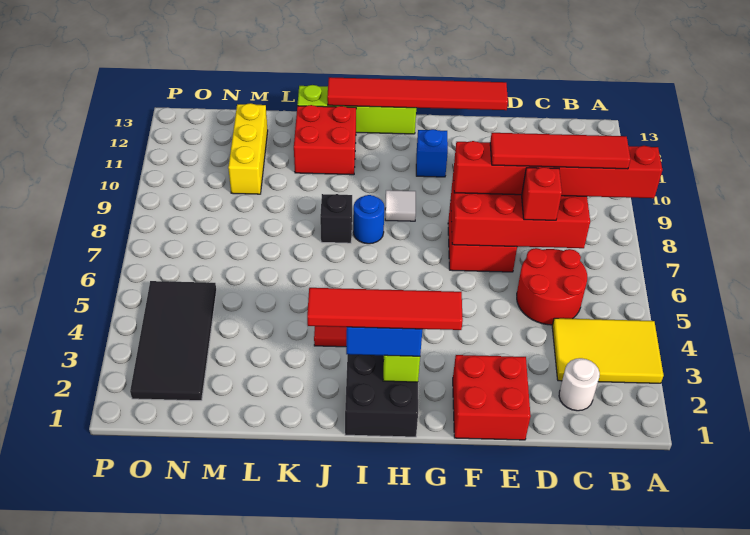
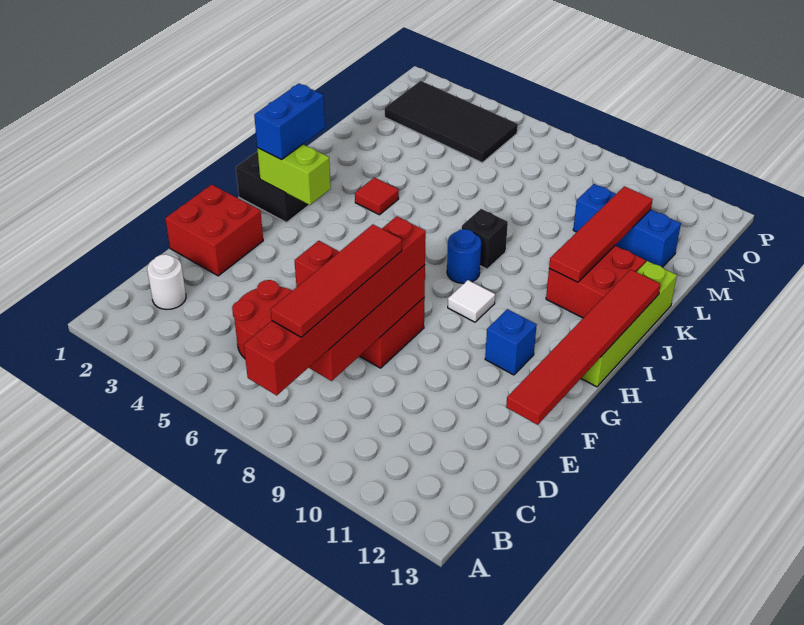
yellow 2x3 tile [552,318,664,383] -> none
red 1x4 tile [307,288,463,330] -> red 1x4 tile moved to [549,186,653,282]
yellow 1x3 brick [228,103,268,194] -> blue 1x3 brick [573,184,681,267]

